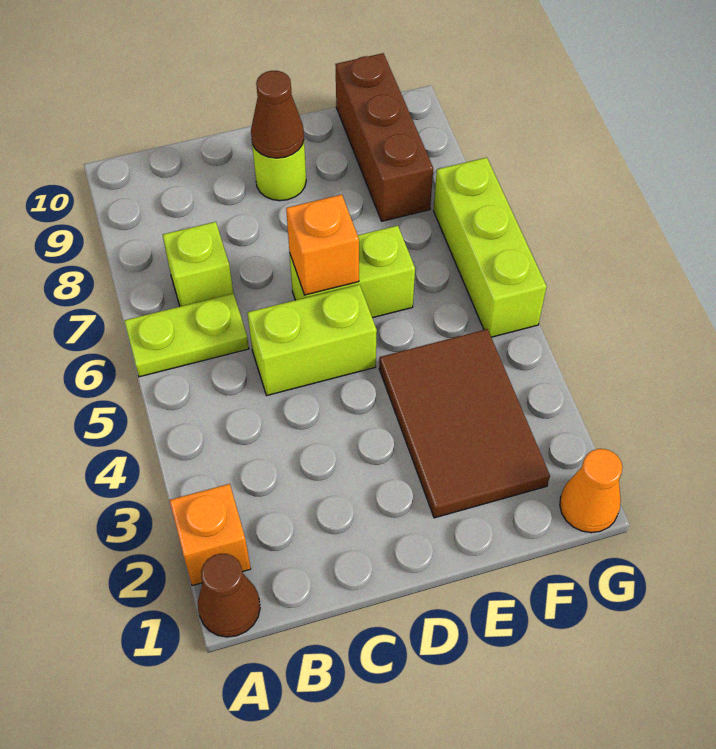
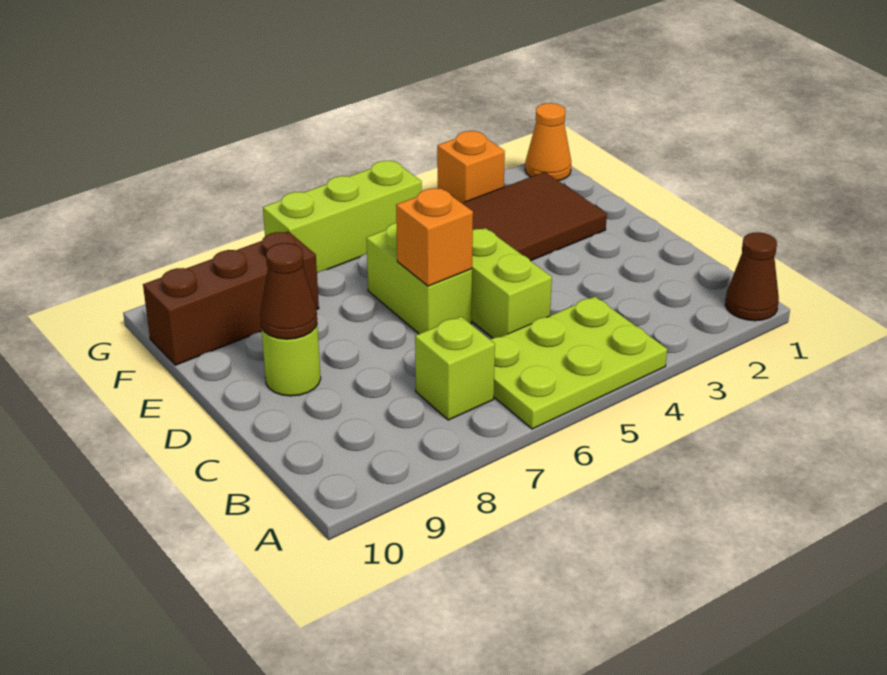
orange 1x1 brick [169,484,251,586] -> orange 1x1 brick moved to [437,131,505,203]
lime 1x2 plate [124,293,249,377] -> lime 2x3 plate [490,297,667,429]

